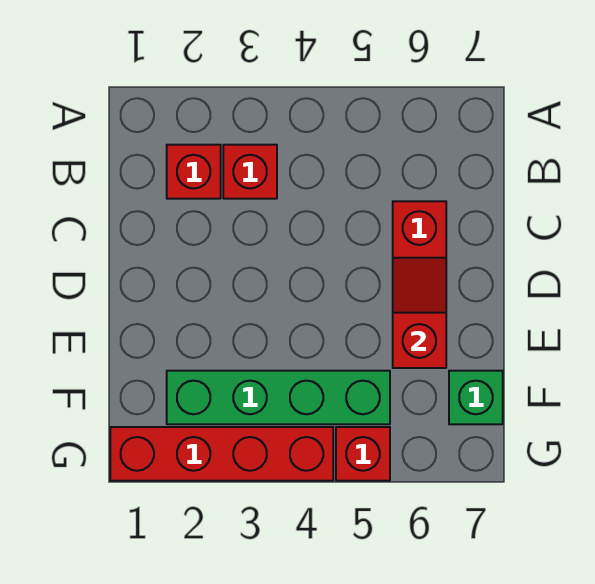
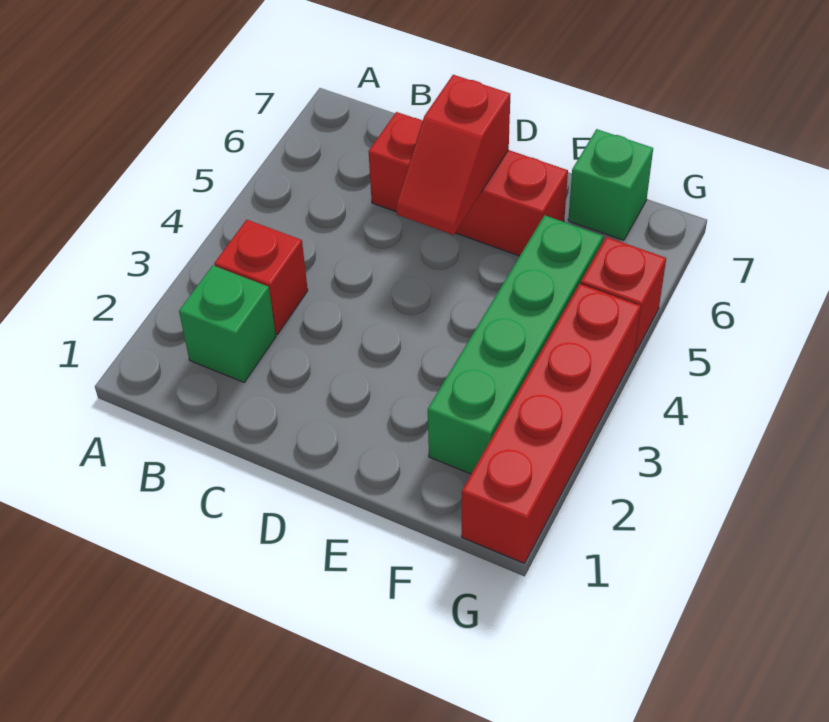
red 1x1 brick [167,145,221,199] -> green 1x1 brick [179,265,276,382]
red 1x2 slope [393,258,446,368] -> red 1x2 slope turned to [396,75,510,235]

